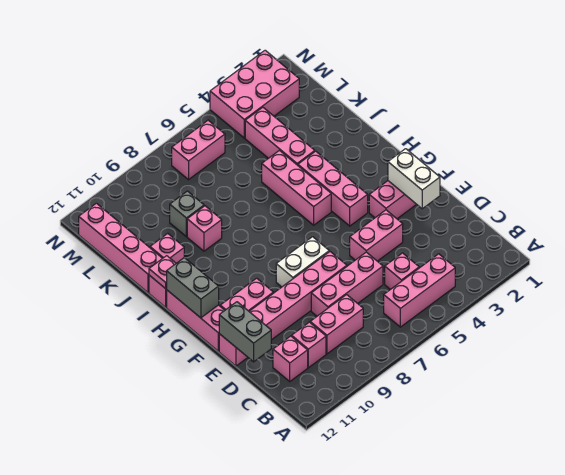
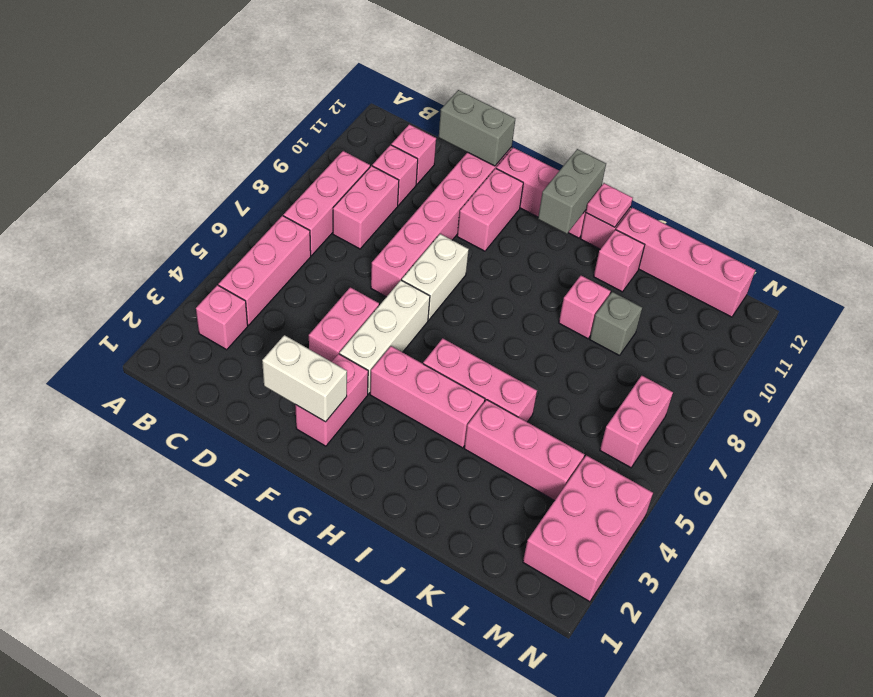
pink 1x1 brick [385,253,419,290] -> pink 1x1 brick moved to [196,285,248,350]
pink 1x3 brick [311,252,383,316] -> pink 1x3 brick moved to [283,151,370,256]
none -> white 1x3 brick [340,280,430,394]
grey 1x2 brick [167,258,219,318] -> grey 1x2 brick turned to [538,149,606,234]

